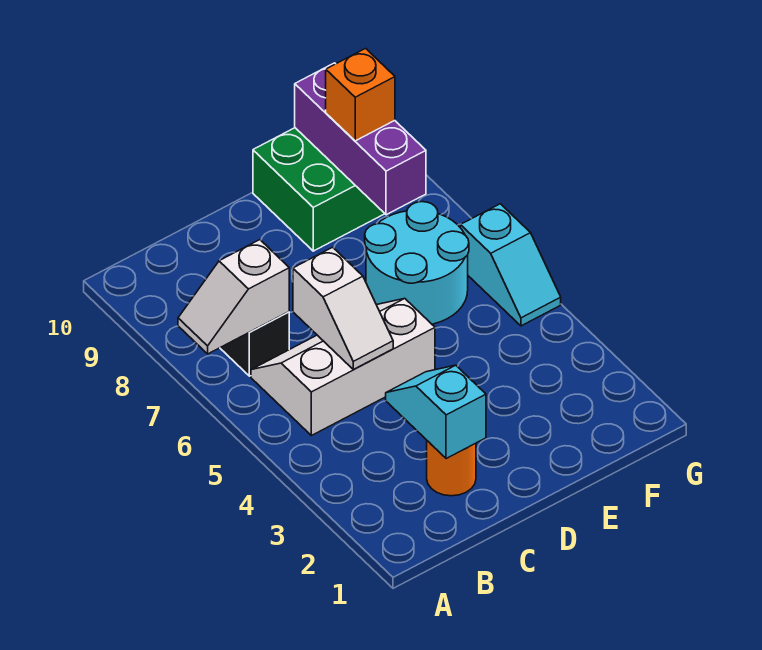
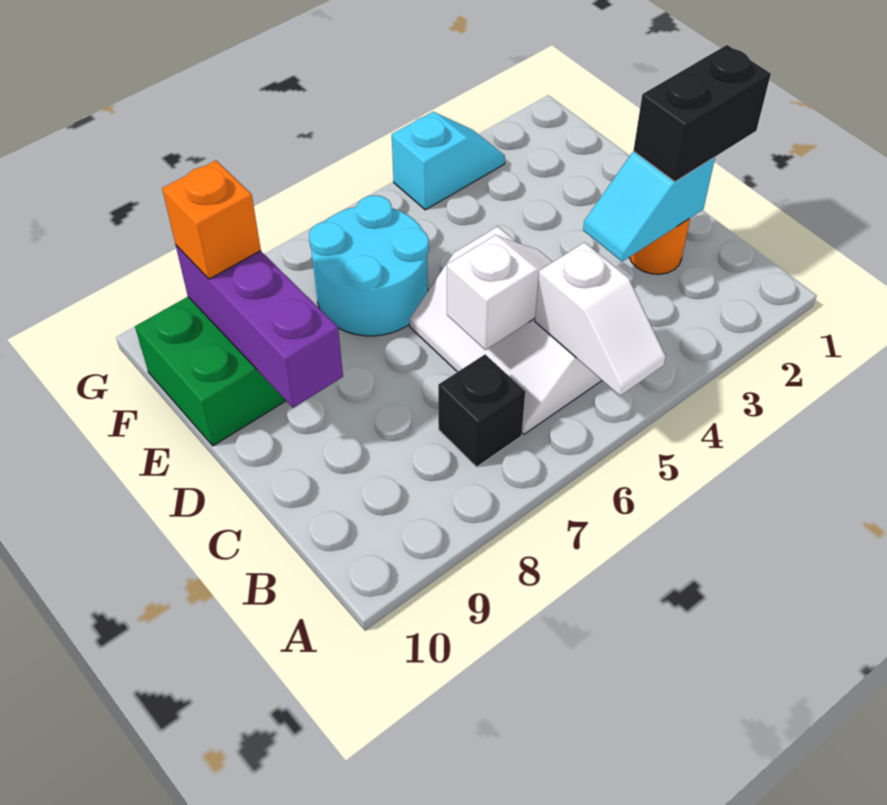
white 1x2 slope [178,240,289,354] -> white 1x2 slope moved to [535,242,666,396]
none -> black 1x2 brick [634,45,771,182]
purple 1x3 brick [295,63,426,215] -> purple 1x3 brick turned to [176,246,343,408]
cyan 1x2 slope [460,204,561,326] -> cyan 1x2 slope moved to [392,112,505,210]

